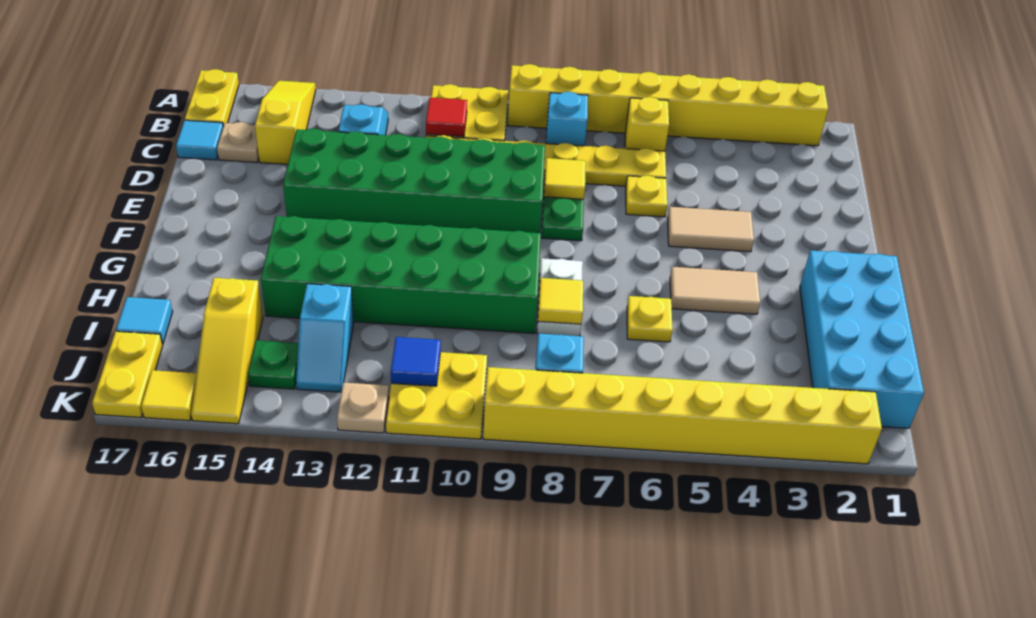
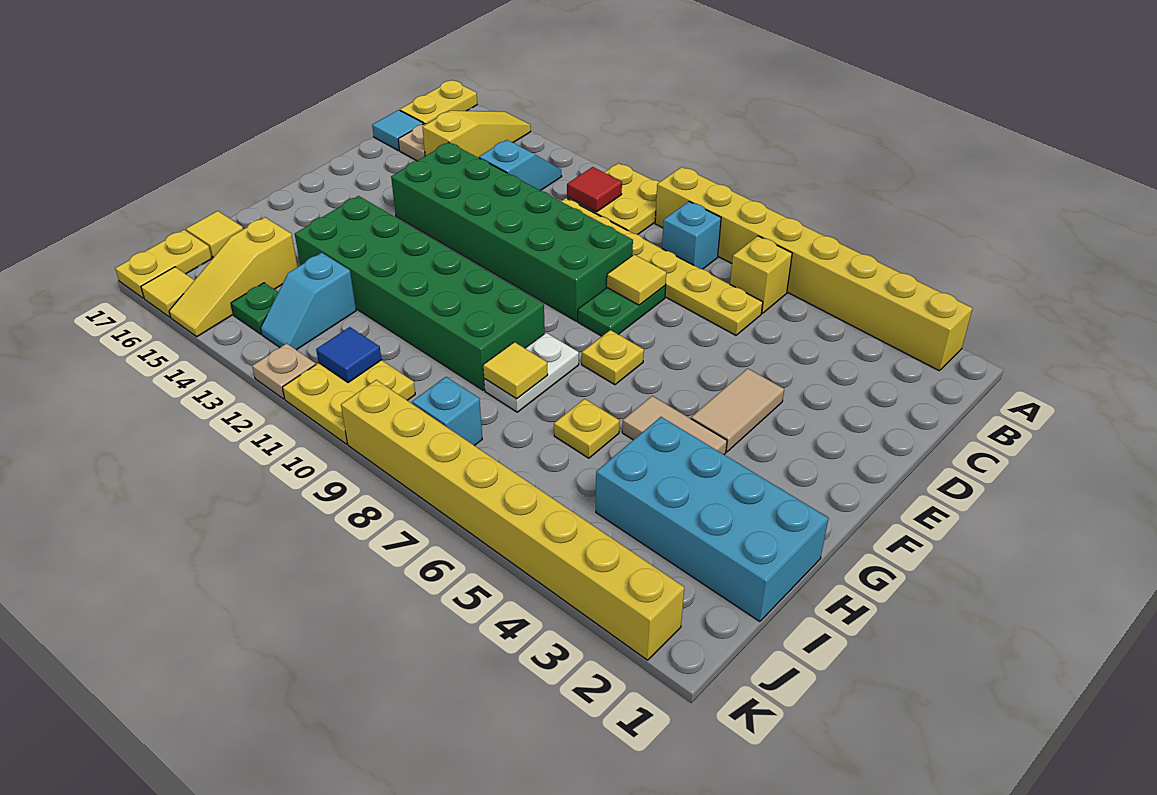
yellow 1x1 plate [626,175,667,217] -> yellow 1x1 plate moved to [582,330,644,385]
tan 1x2 tile [667,207,754,252] -> tan 1x2 tile turned to [691,368,784,452]
cyan 2x4 brick [800,250,924,428] -> cyan 2x4 brick turned to [596,417,829,622]
cyan 1x1 tile [116,297,173,344] -> yellow 1x1 tile [186,211,243,258]

